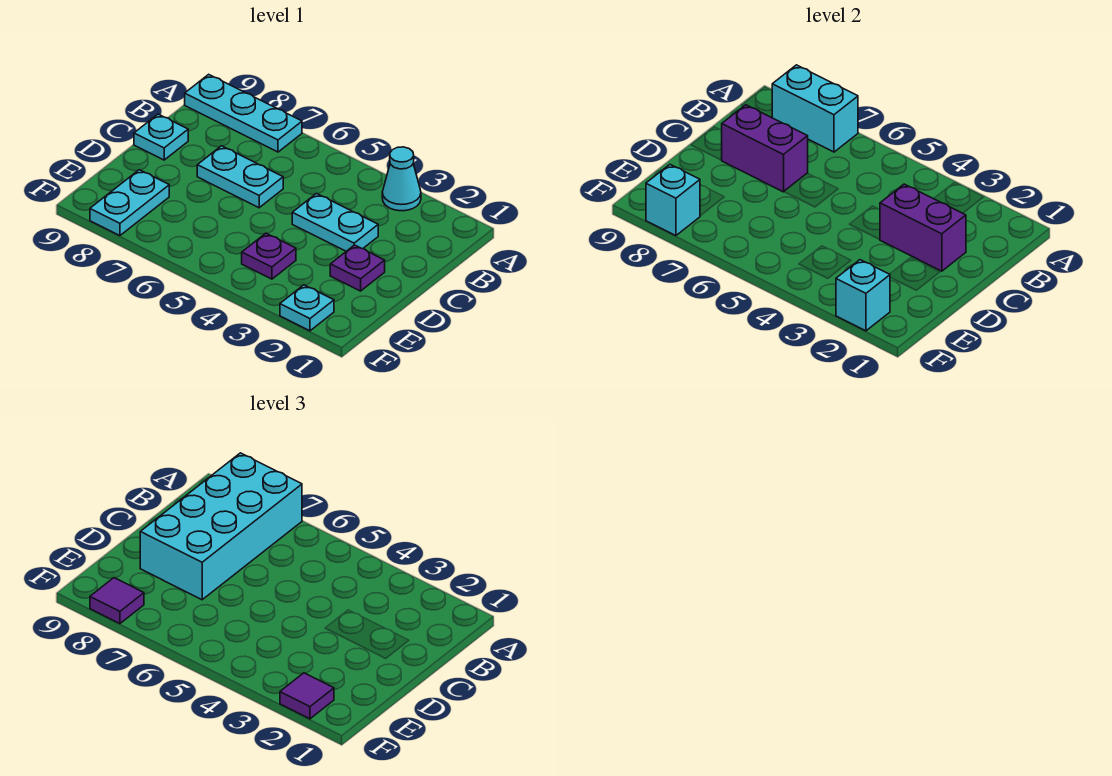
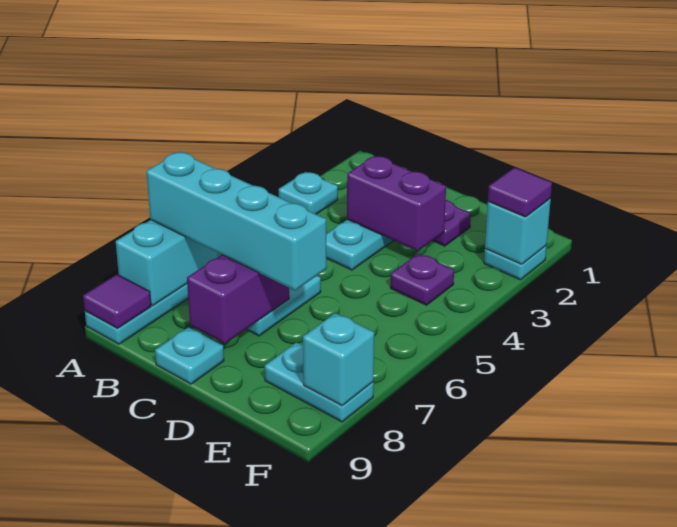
cyan 1x1 cone [382,147,421,211] -> cyan 1x1 plate [279,172,338,214]
cyan 2x4 brick [140,453,302,600] -> cyan 1x4 brick [146,152,327,290]
purple 1x2 brick [880,184,966,271] -> purple 1x2 brick turned to [347,156,446,251]
purple 1x1 tile [90,578,144,624] -> purple 1x1 tile moved to [83,274,151,329]

